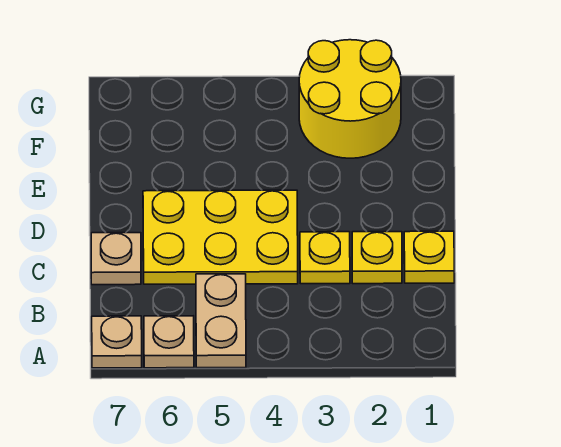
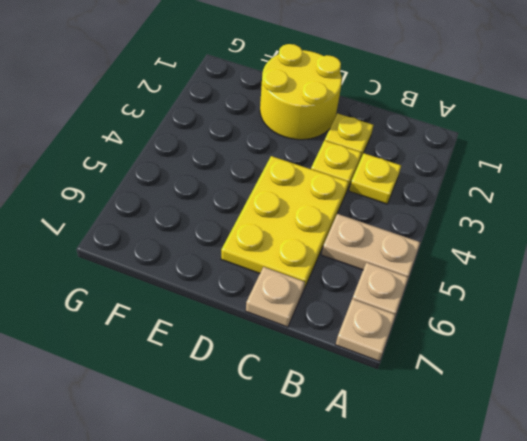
yellow 1x1 plate [404,231,454,283] -> yellow 1x1 plate moved to [349,153,401,204]
yellow 2x2 round brick [299,40,401,158] -> yellow 2x2 round brick moved to [260,44,342,140]

